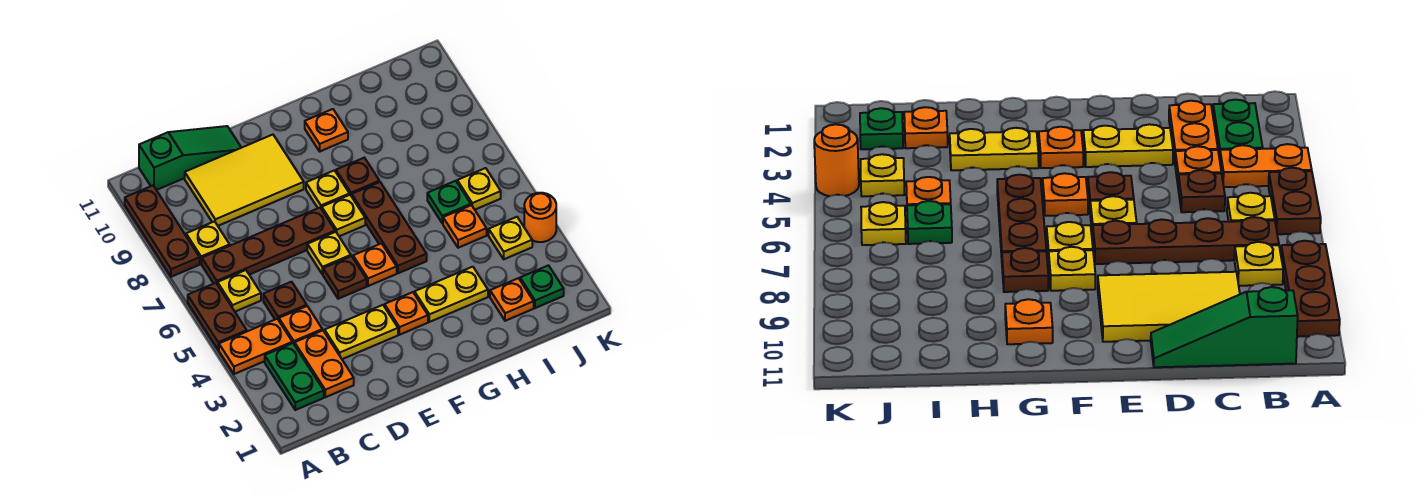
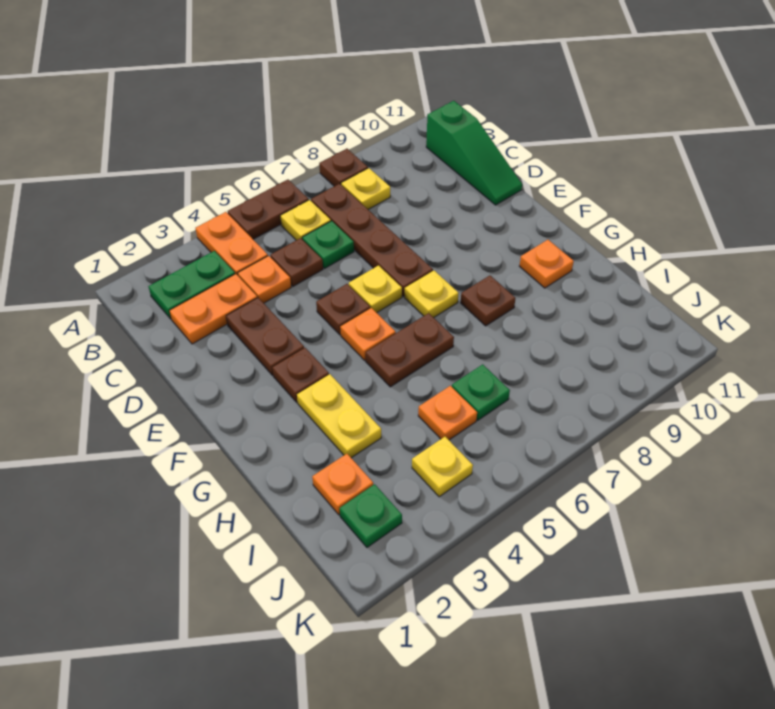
brown 1x3 plate [125,186,200,277] -> brown 1x1 plate [319,149,368,186]
none -> green 1x1 plate [302,221,354,268]
yellow 2x3 tile [185,135,304,226] -> none
yellow 1x2 plate [325,305,398,359] -> brown 1x2 plate [226,298,304,375]
orange 1x1 plate [385,292,428,335] -> brown 1x1 plate [272,348,329,402]
yellow 1x1 plate [306,170,349,209] -> none
brown 1x3 plate [352,182,427,273] -> brown 1x2 plate [366,313,454,387]
yellow 1x1 plate [457,168,501,210] -> none
orange 1x1 round brick [524,193,556,242] -> none

